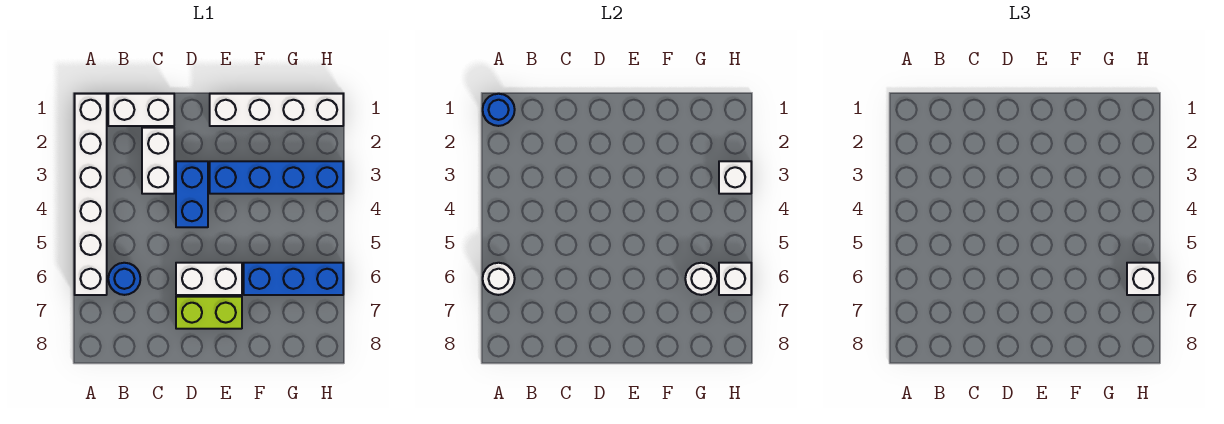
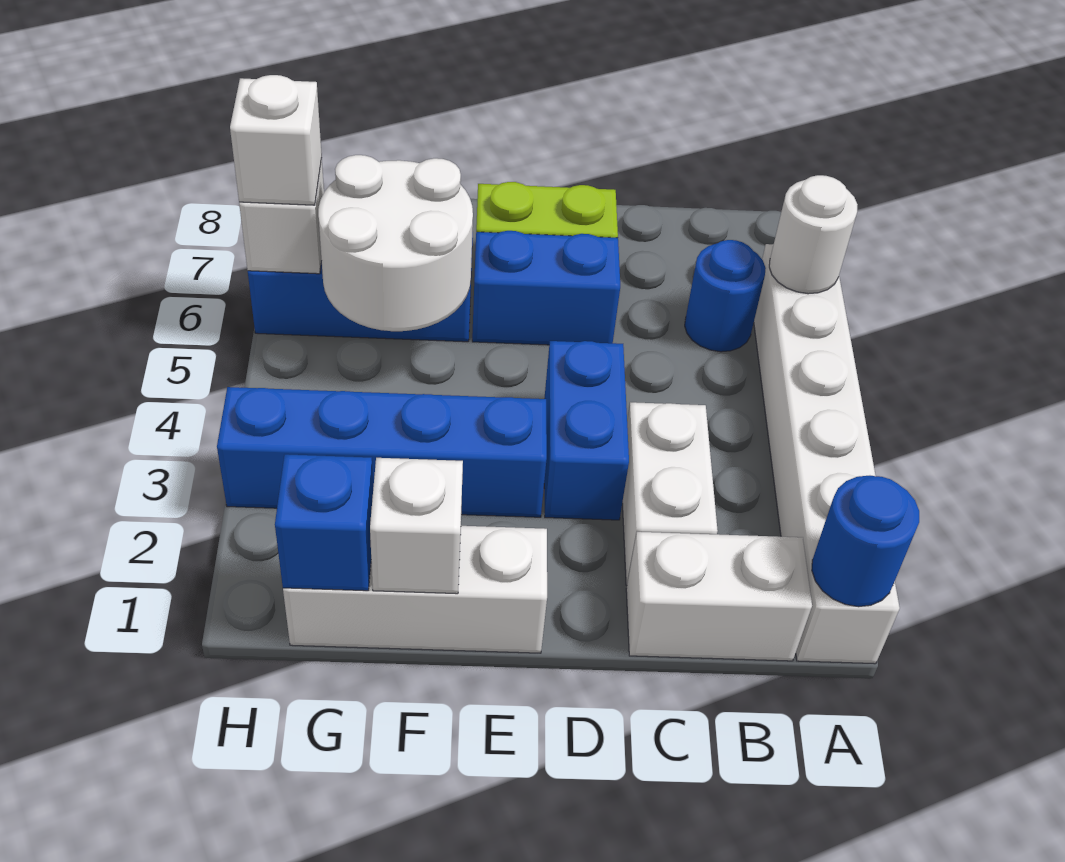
white 1x2 brick [176,263,242,295] -> blue 1x2 brick [472,231,620,345]
white 1x4 brick [210,94,343,126] -> white 1x3 brick [283,526,547,653]
none -> blue 1x1 brick [275,454,373,591]
white 1x1 round brick [685,263,717,295] -> white 2x2 round brick [318,155,473,331]
white 1x1 brick [719,161,751,194] -> white 1x1 brick moved to [370,458,463,594]

